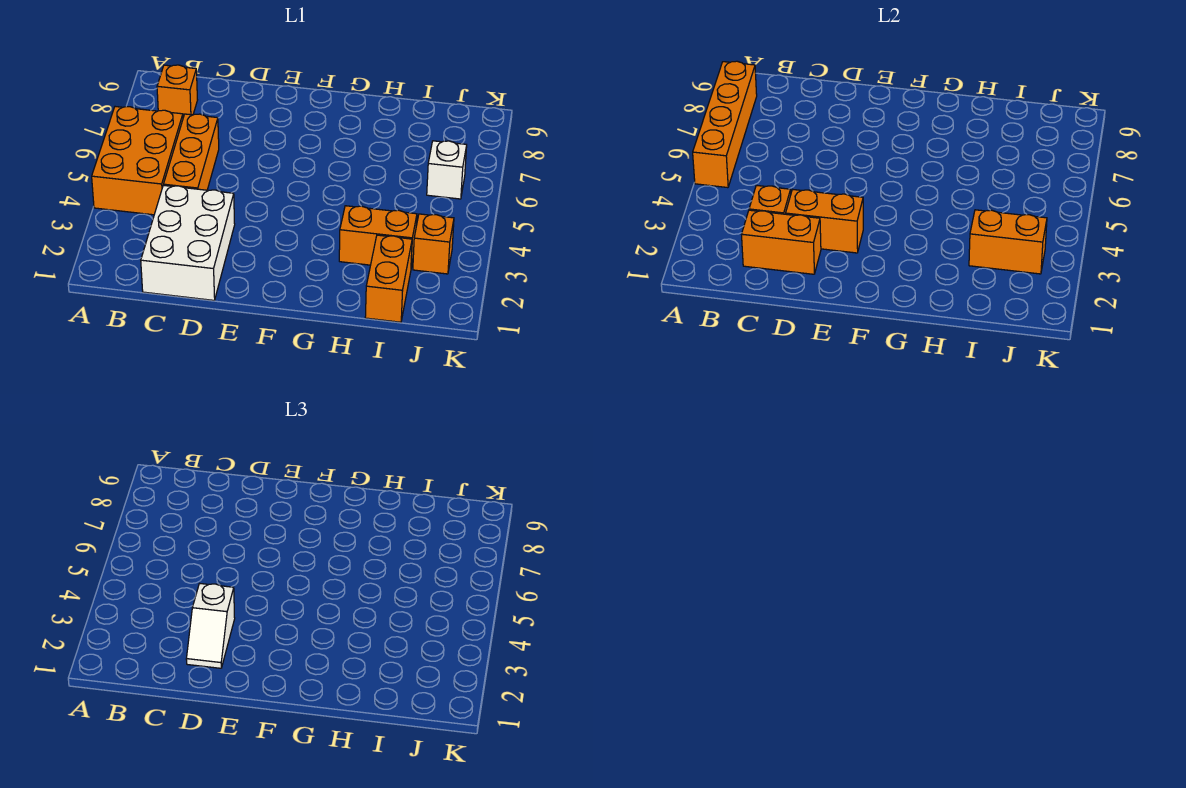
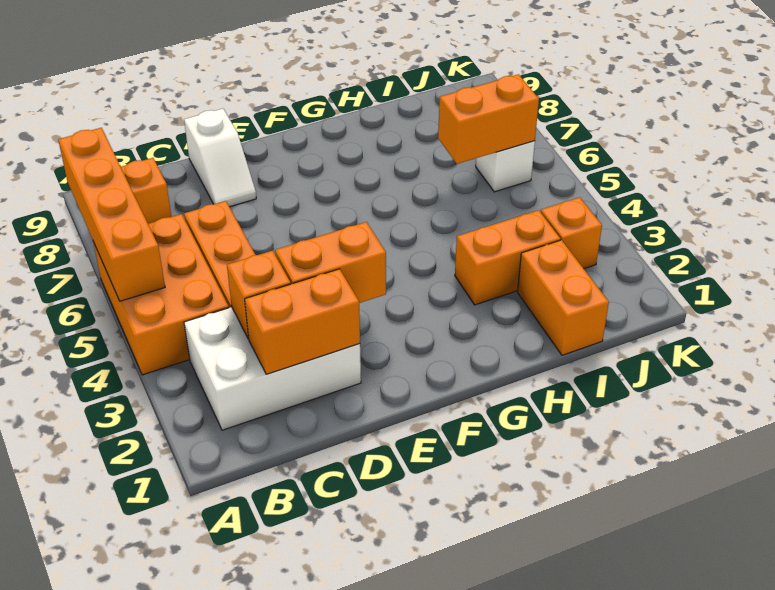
white 2x3 brick [141,185,235,300] -> white 2x3 brick turned to [184,307,361,430]
white 1x2 slope [186,583,235,668] -> white 1x2 slope moved to [184,109,256,207]
orange 1x2 brick [969,210,1047,274] -> orange 1x2 brick moved to [438,74,539,164]

